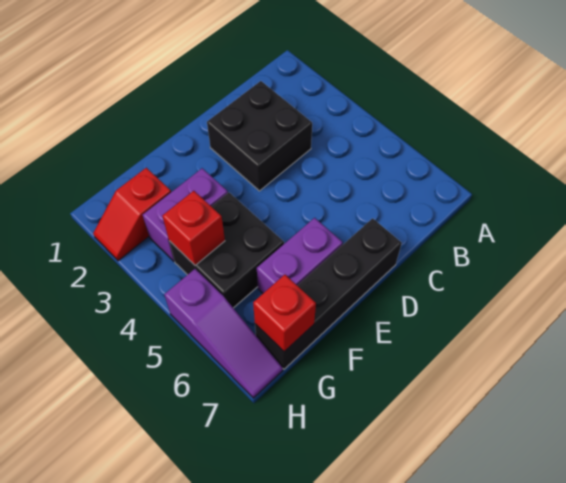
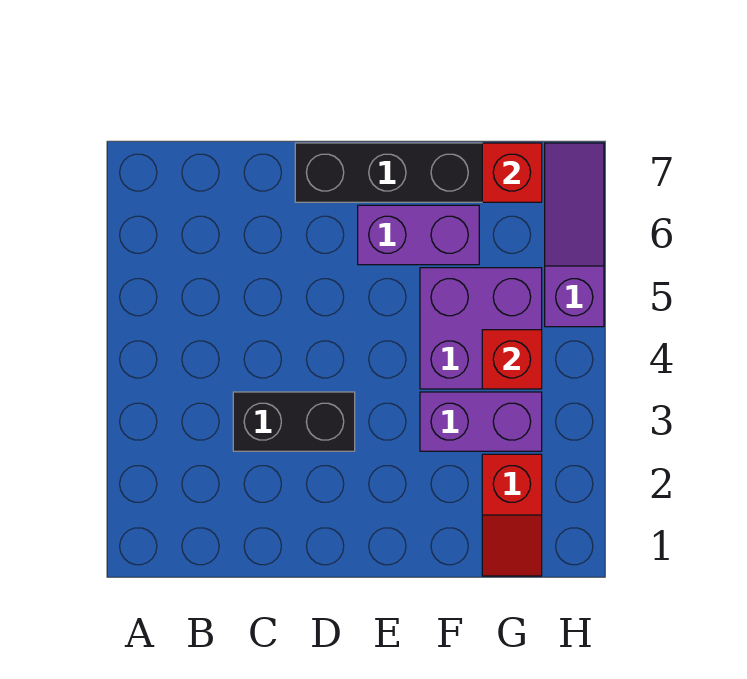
black 2x2 brick [207,81,312,191] -> black 1x2 brick [233,392,355,451]
black 2x2 brick [169,193,284,308] -> purple 2x2 brick [420,268,542,389]
red 1x2 slope [93,168,171,261] -> red 1x2 slope turned to [482,454,542,576]

